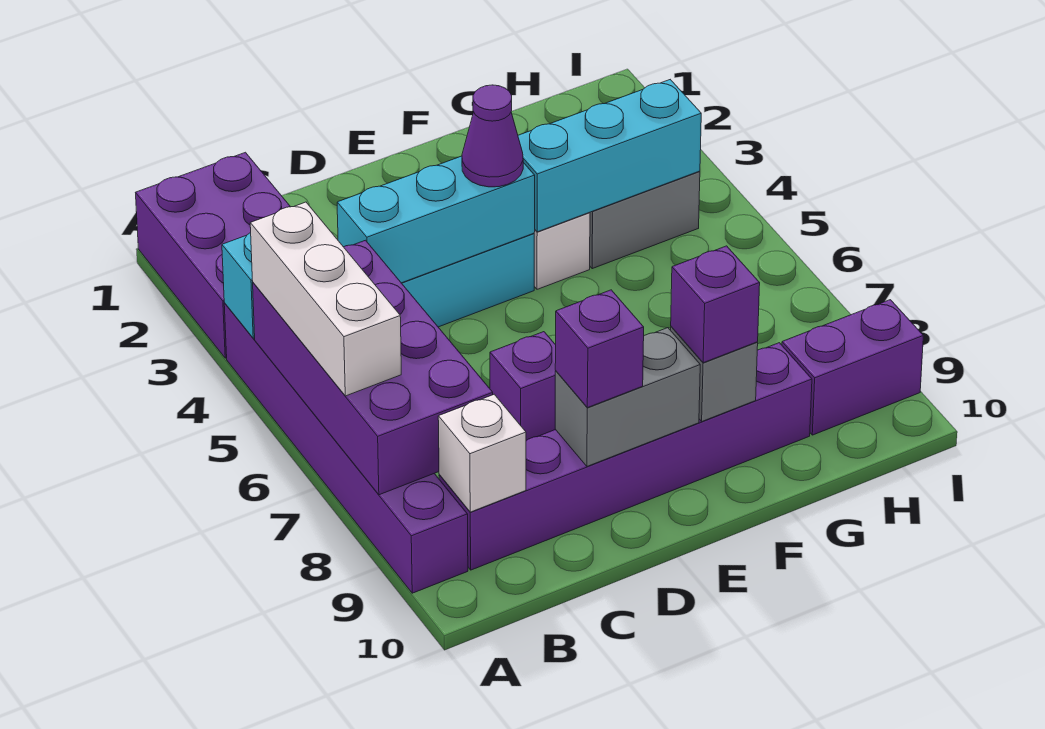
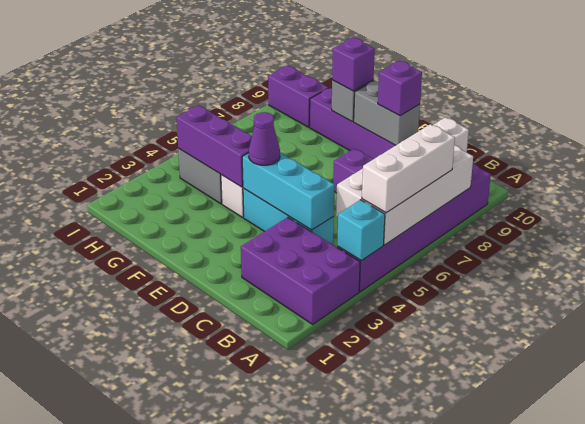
purple 2x3 brick [136,152,290,358] -> purple 2x3 brick turned to [241,217,360,324]
purple 2x4 brick [253,240,493,495] -> white 2x4 brick [336,145,473,245]
cyan 1x3 brick [518,80,701,232] -> purple 1x3 brick [176,105,252,187]

